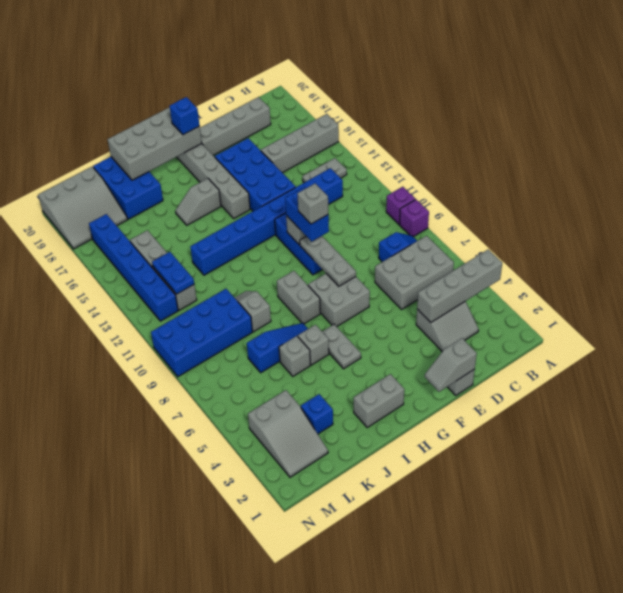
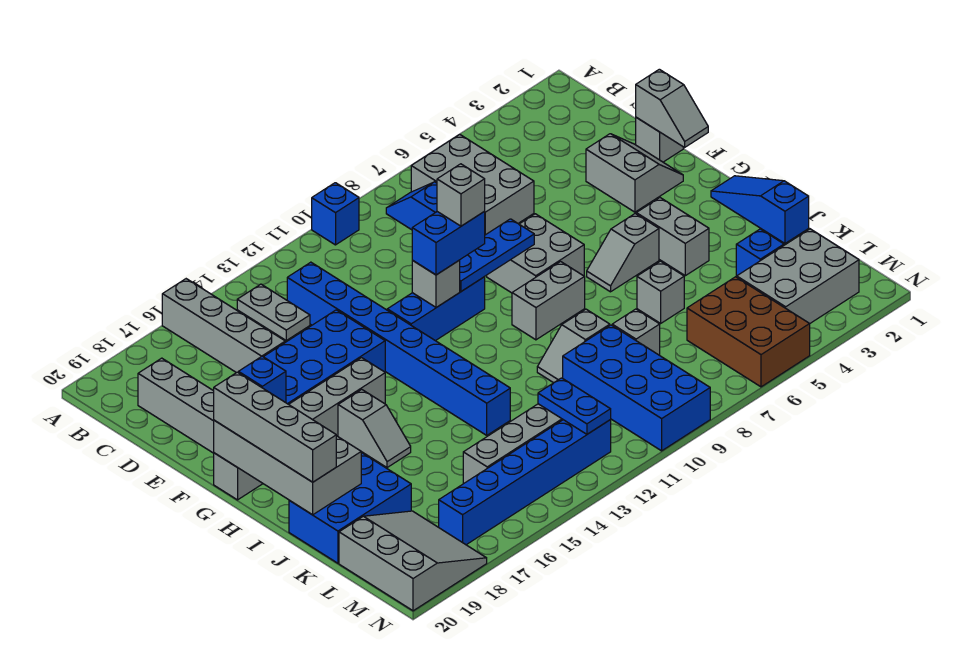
grey 1x4 brick [417,249,502,322] -> grey 1x4 brick moved to [214,372,336,482]
purple 1x1 brick [399,200,429,237] -> none
purple 1x1 brick [386,187,416,224] -> blue 1x1 brick [312,183,359,245]
grey 2x2 slope [416,301,479,351] -> grey 2x2 slope moved to [586,134,683,212]
grey 1x3 plate [300,236,356,286] -> blue 1x3 plate [460,219,534,291]
grey 1x2 brick [354,374,404,427] -> grey 1x2 brick moved to [636,198,709,276]
grey 1x2 plate [322,324,361,369] -> grey 1x2 slope [587,214,659,292]
grey 1x1 brick [298,325,329,365] -> grey 1x1 brick moved to [612,309,660,355]
blue 1x3 slope [247,323,308,373] -> blue 1x3 slope moved to [711,176,809,243]
grey 2x3 slope [248,390,328,477] -> grey 2x3 brick [737,229,859,324]
none -> brown 2x3 brick [687,277,810,387]
blue 1x2 plate [152,252,194,294] -> blue 1x2 plate turned to [538,378,611,434]

